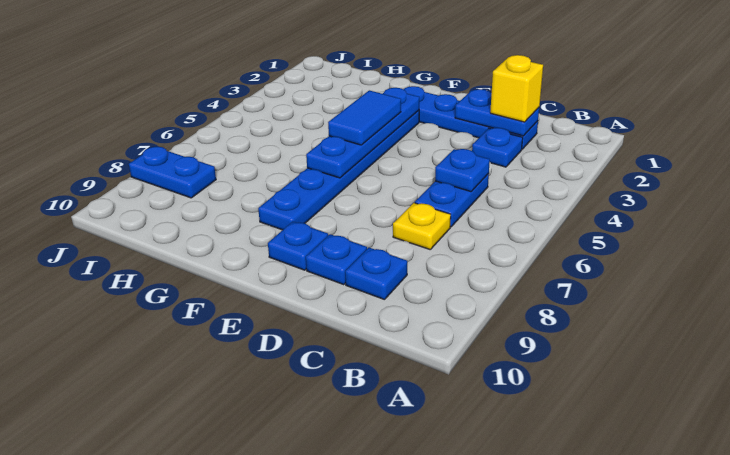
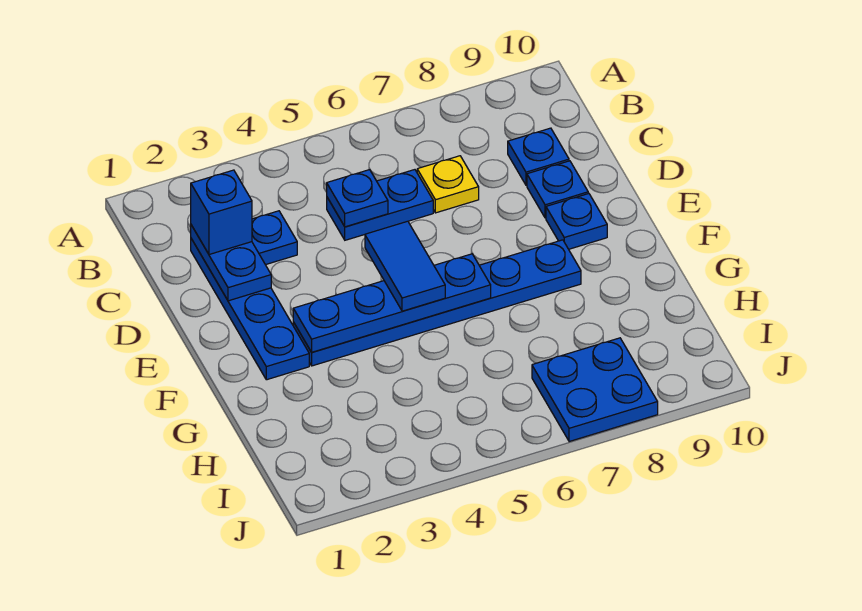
yellow 1x1 brick [490,55,543,122] -> blue 1x1 brick [191,170,252,254]
blue 1x2 tile [328,90,401,145] -> blue 1x2 tile turned to [365,221,445,311]
blue 1x2 plate [129,147,216,198] -> blue 2x2 plate [532,338,658,442]

